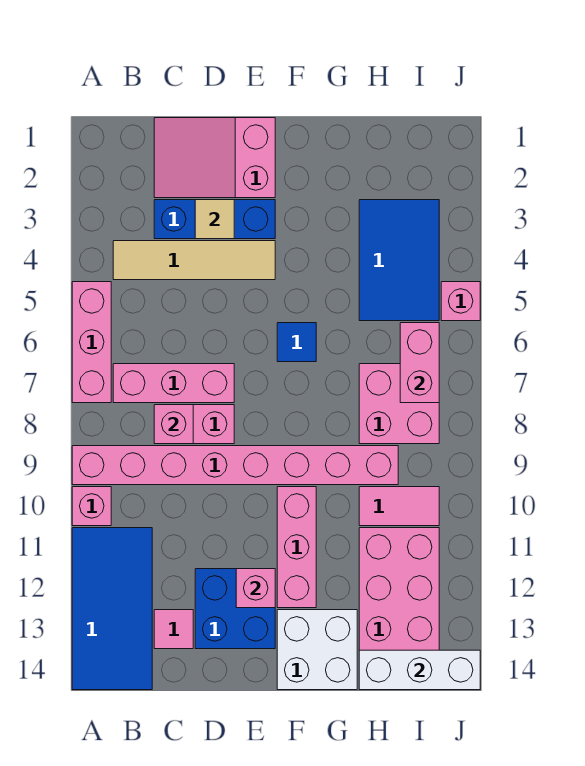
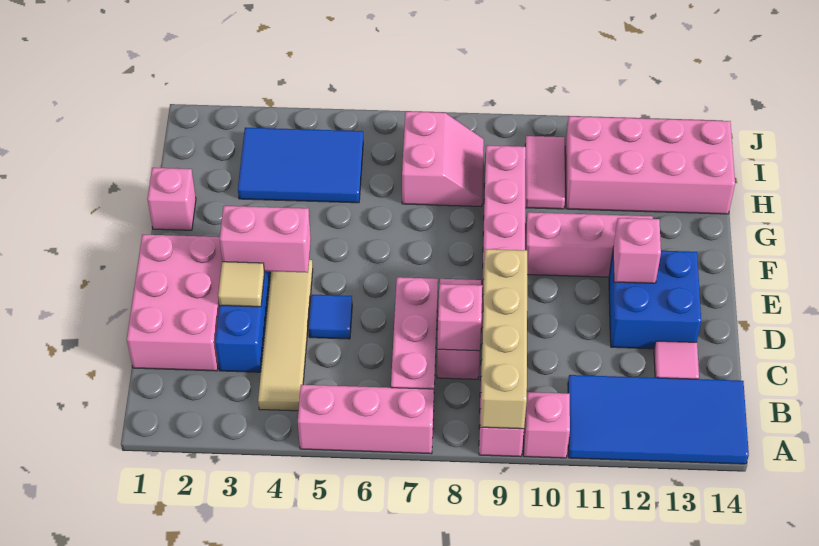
none -> tan 1x4 brick [480,249,527,429]
pink 2x3 slope [154,118,275,198] -> pink 2x3 brick [127,234,222,371]
blue 1x1 tile [277,323,316,362] -> blue 1x1 tile moved to [309,295,352,339]
white 2x2 brick [277,610,357,690] -> none
pink 2x2 brick [359,364,439,444] -> pink 2x2 slope [402,111,484,207]
white 1x3 brick [359,650,480,690] -> none
pink 1x2 brick [400,323,439,403] -> pink 1x2 brick moved to [220,206,311,273]
pink 1x1 brick [441,282,480,321] -> pink 1x1 brick moved to [147,168,196,230]

